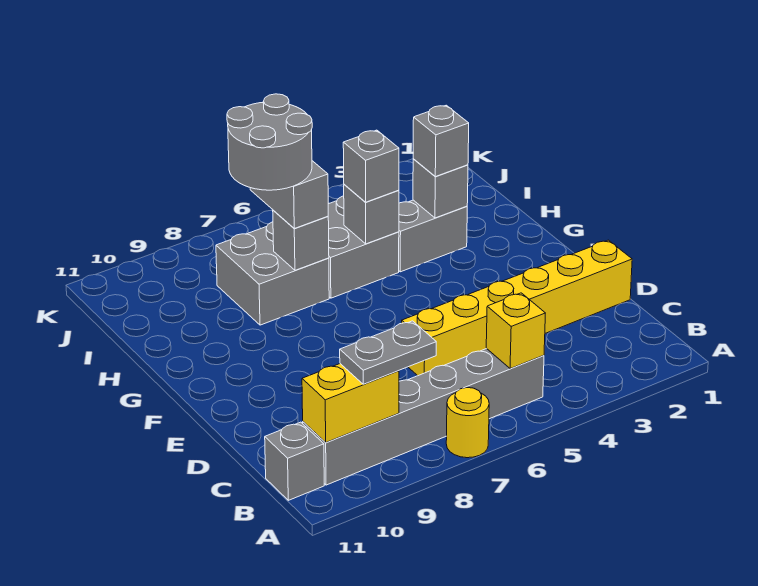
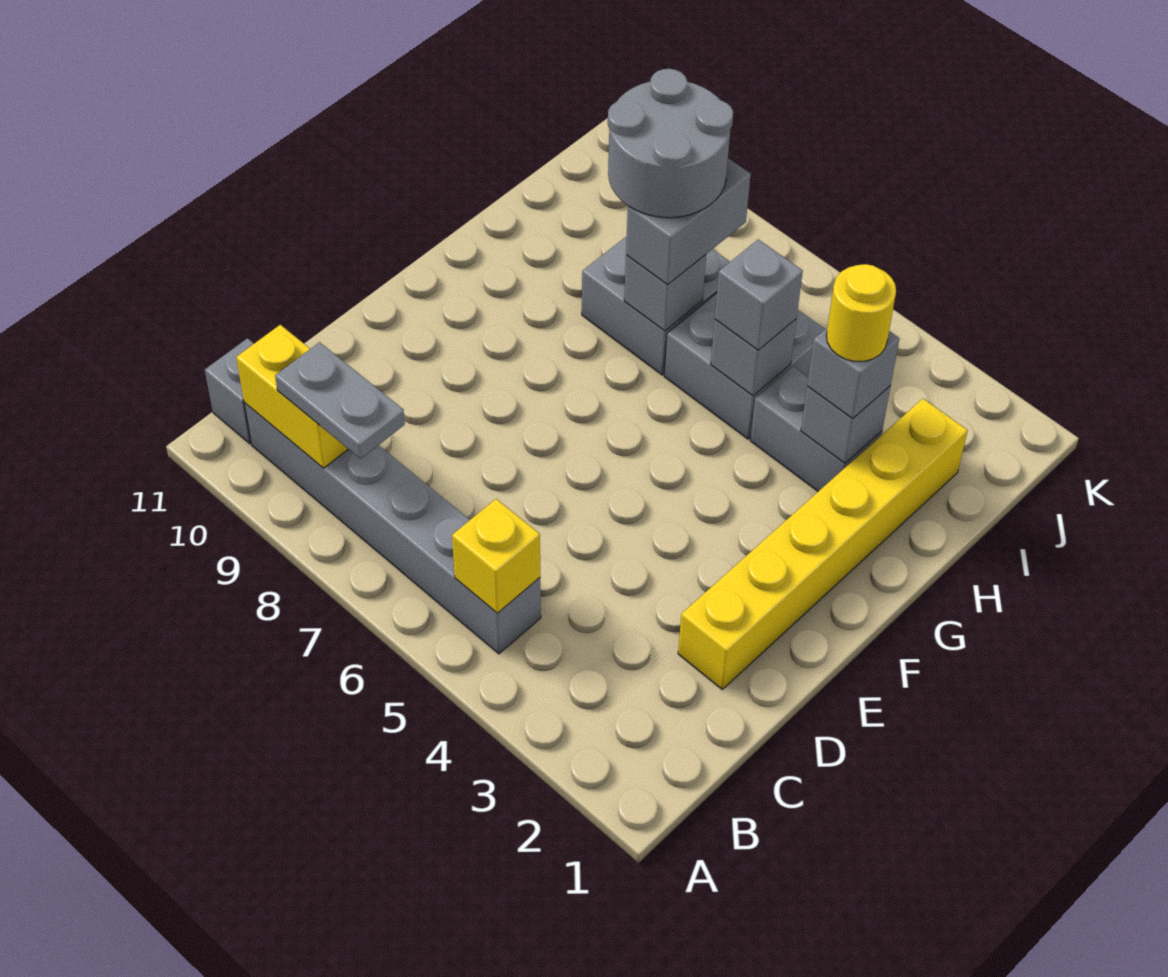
yellow 1x1 round brick [446,388,489,458] -> yellow 1x1 round brick moved to [826,264,896,361]
yellow 1x6 brick [402,240,632,376] -> yellow 1x6 brick turned to [678,399,968,689]

